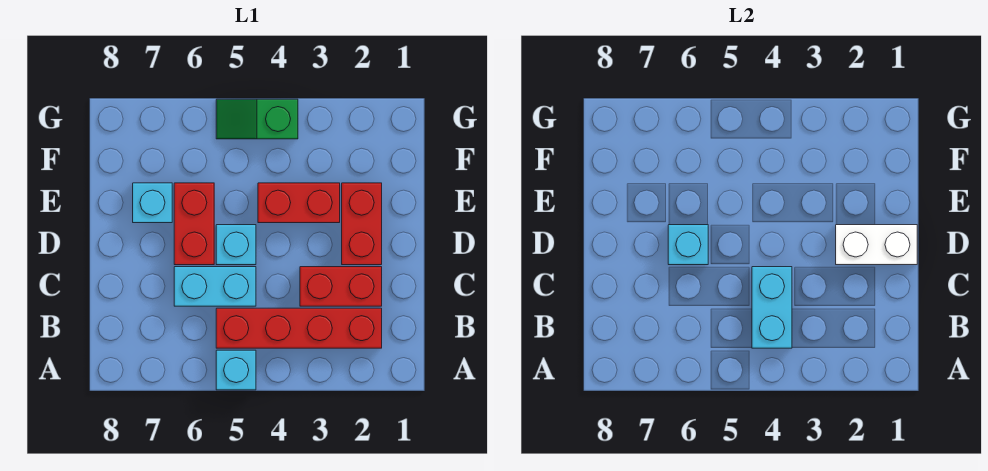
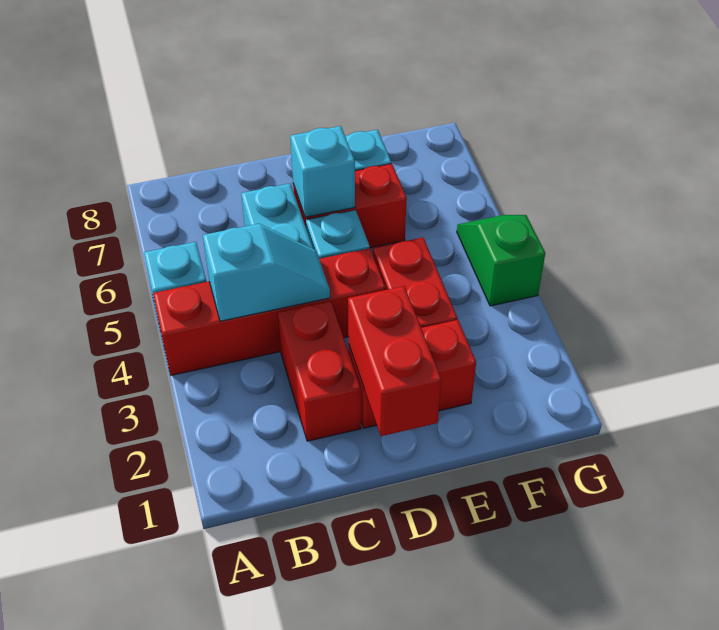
red 1x4 brick [216,308,382,348] -> red 1x4 brick turned to [153,248,385,375]
cyan 1x2 brick [752,267,792,348] -> cyan 1x2 slope [203,224,330,321]
white 1x2 brick [836,225,917,265] -> red 1x2 brick [348,286,441,436]

